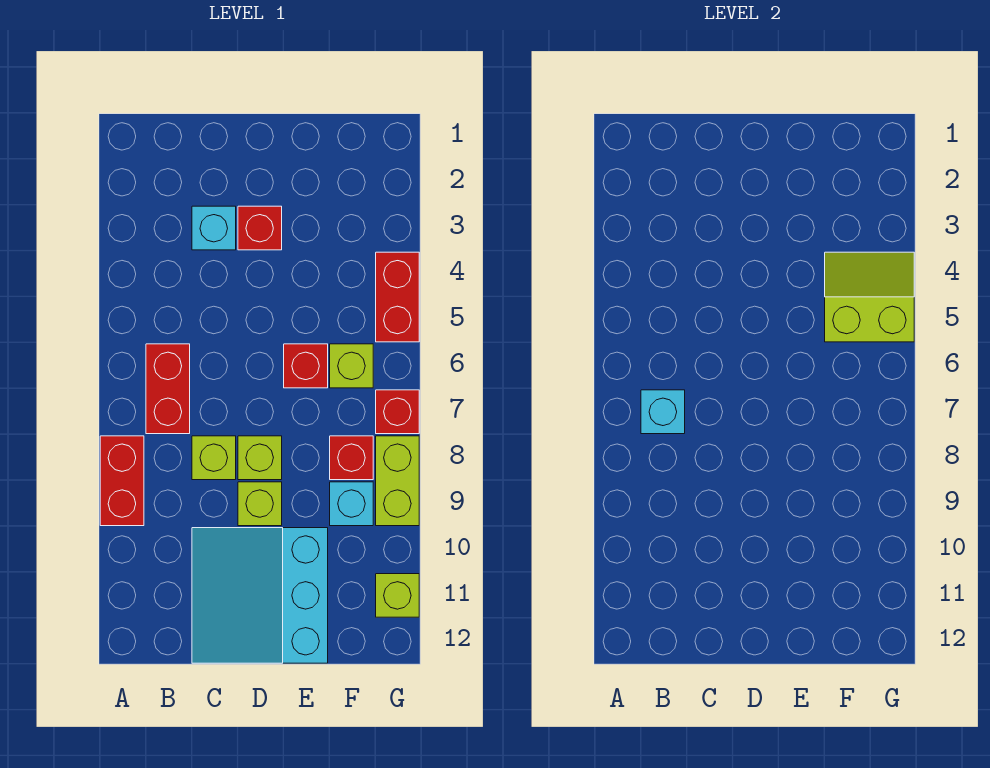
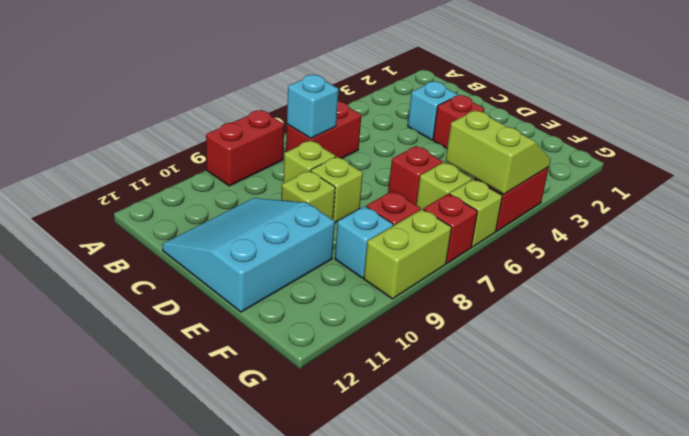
lime 1x1 brick [376,574,419,617] -> lime 1x1 brick moved to [450,179,502,247]

